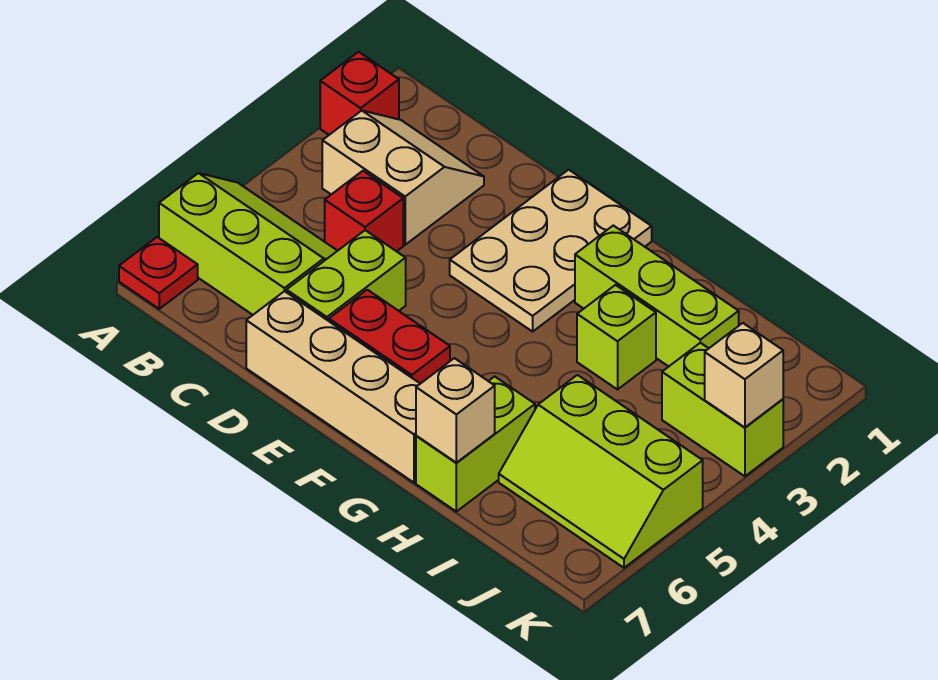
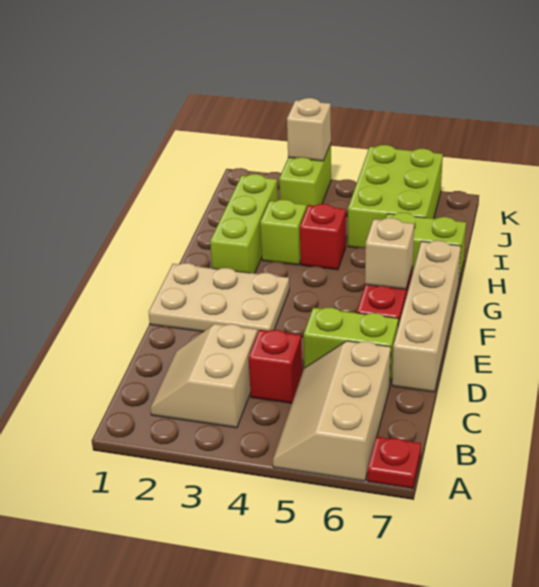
red 1x1 brick [320,52,399,135] -> red 1x1 brick moved to [300,204,346,270]
lime 2x3 slope [159,173,337,315] -> tan 2x3 slope [273,341,391,481]
tan 1x1 brick [416,358,495,463] -> tan 1x1 brick moved to [365,218,414,290]
lime 2x3 slope [499,375,703,568] -> lime 2x3 brick [348,145,443,248]

